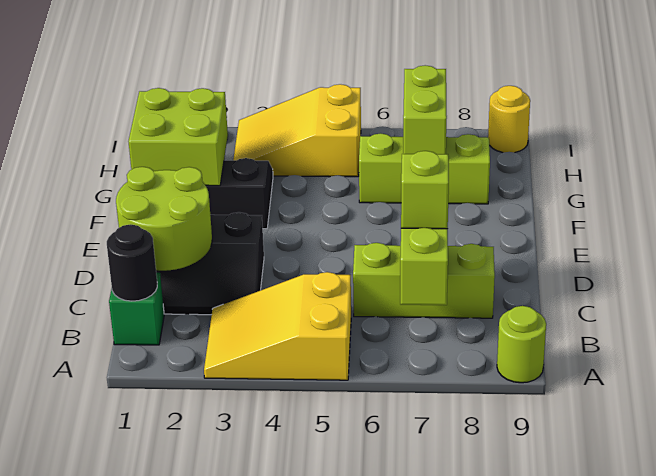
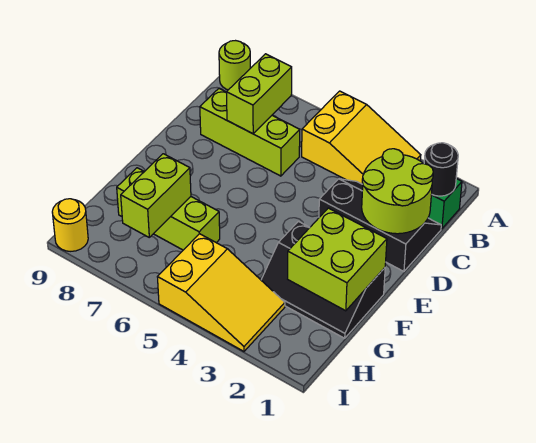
lime 1x1 brick [401,151,449,229] -> none

